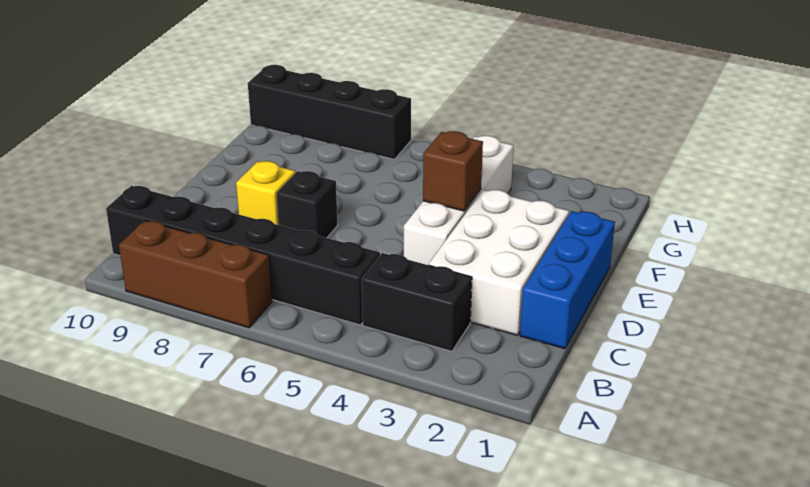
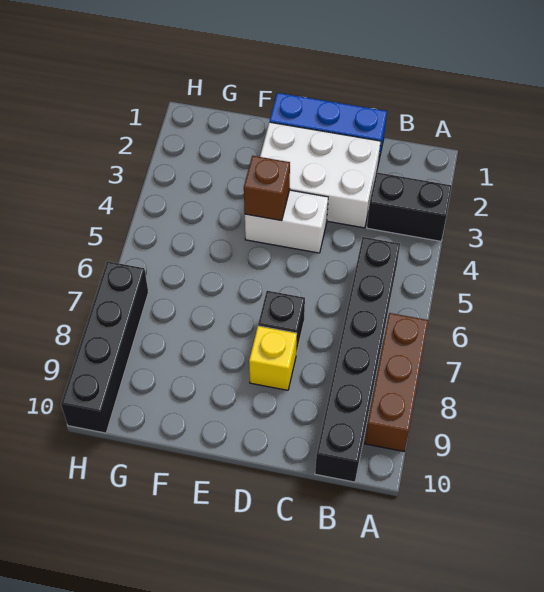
black 1x2 brick [362,253,472,351] -> black 1x2 brick turned to [367,172,452,241]
white 1x4 brick [404,136,514,265] -> white 1x2 brick [245,190,328,253]

